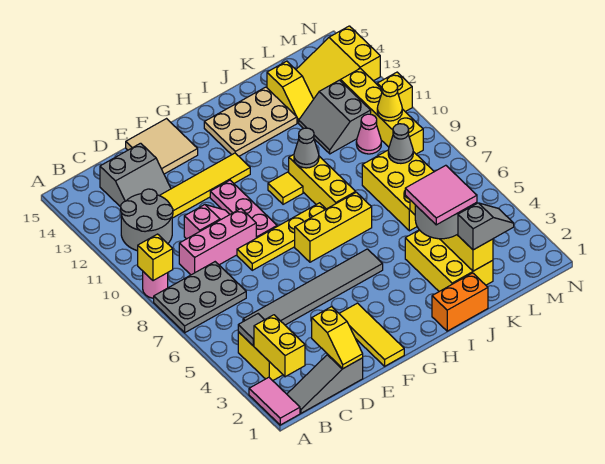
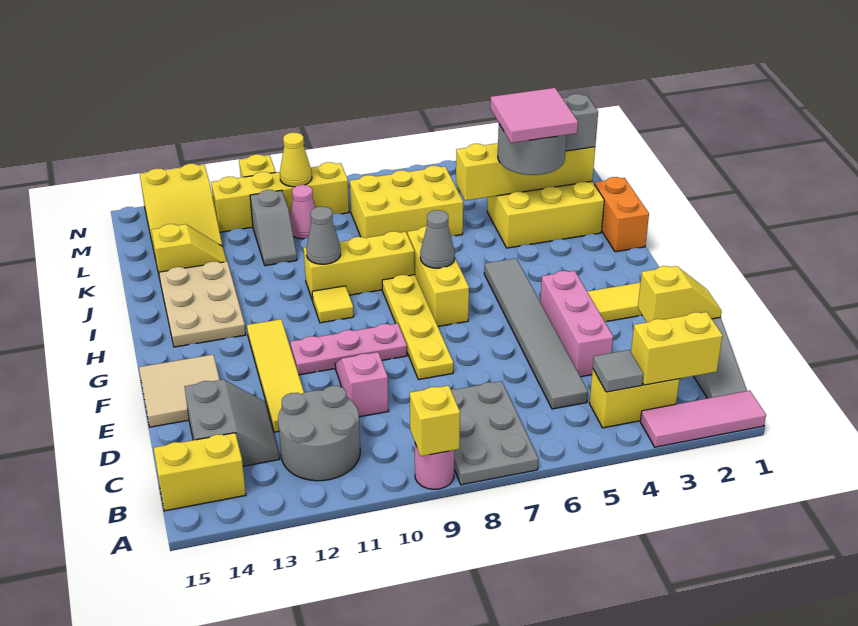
pink 1x2 tile [249,377,300,425] -> pink 1x3 tile [640,391,766,447]
none -> yellow 1x2 brick [154,433,246,511]
pink 1x3 brick [179,209,256,275] -> pink 1x3 brick moved to [540,271,613,377]
grey 2x2 slope [299,80,371,154] -> grey 1x2 slope [250,190,297,266]
grey 1x1 cone [388,124,413,163] -> grey 1x1 cone moved to [420,210,455,268]

